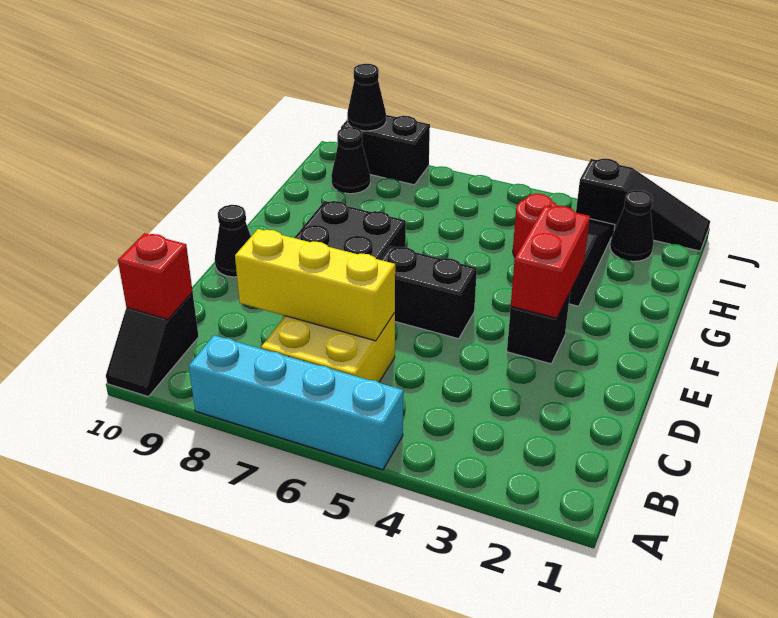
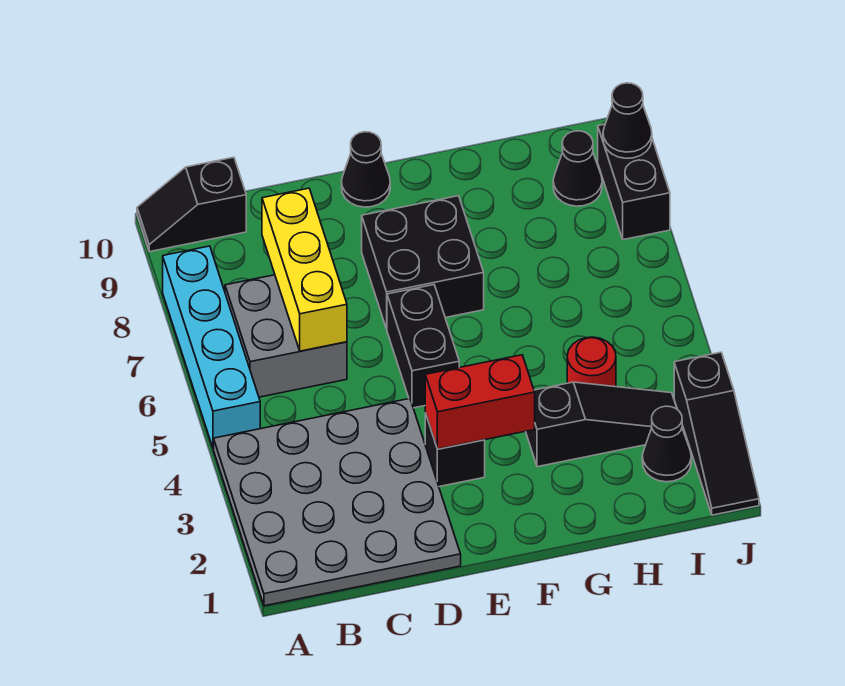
none -> grey 4x4 plate [214,399,461,606]
yellow 2x2 brick [261,313,395,382] -> grey 2x2 brick [225,275,347,397]
red 1x1 brick [118,233,193,320] -> none

